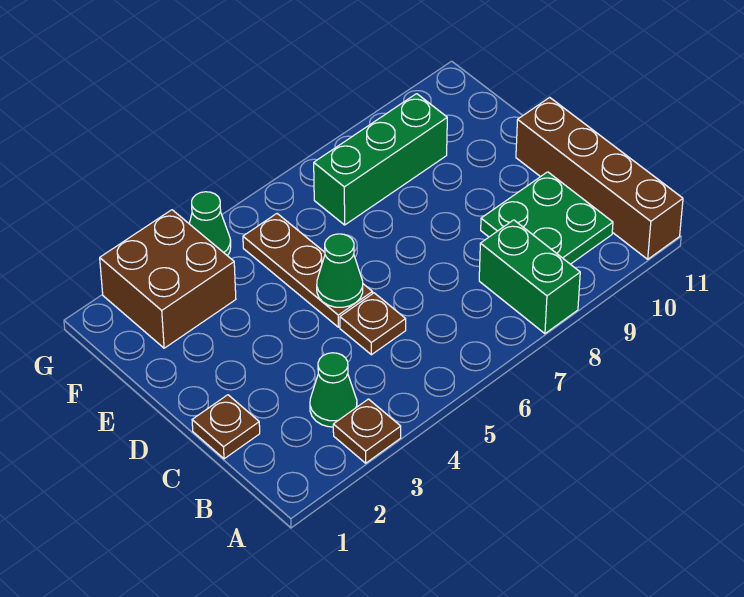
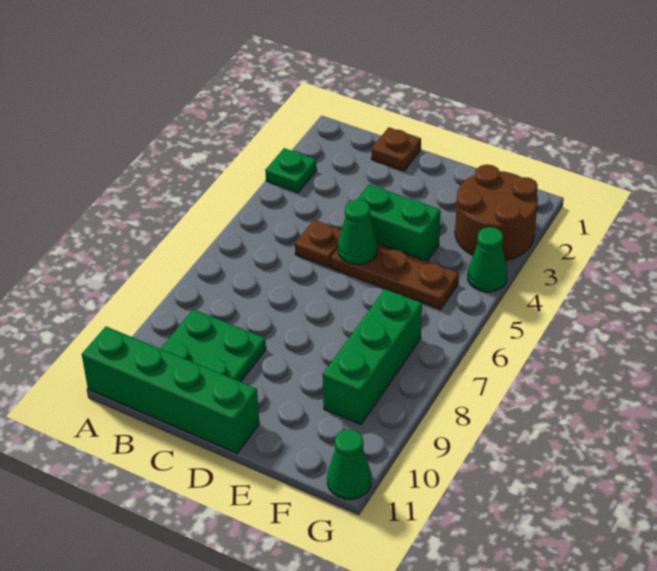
brown 1x1 plate [333,399,401,463] -> green 1x1 plate [265,148,317,192]
green 1x2 brick [479,220,580,334] -> green 1x2 brick moved to [357,184,441,261]
brown 1x4 brick [516,97,683,259] -> green 1x4 brick [82,327,259,453]
green 1x1 cone [310,353,357,427] -> green 1x1 cone moved to [327,429,371,499]
brown 2x2 brick [100,210,236,348] -> brown 2x2 round brick [455,165,538,260]

